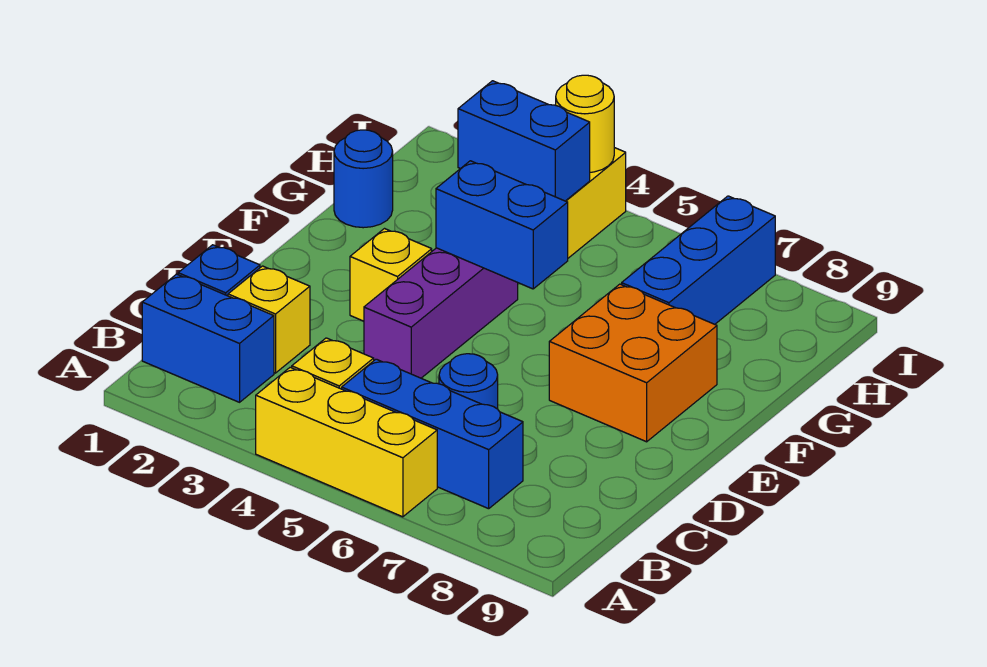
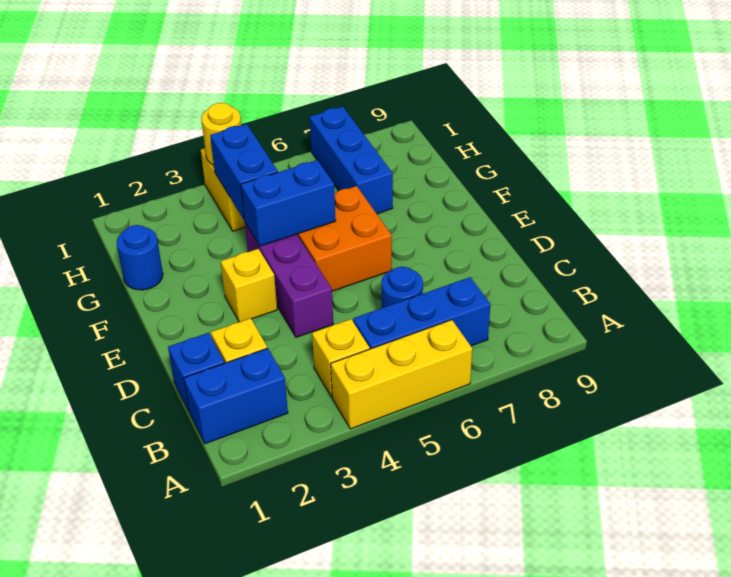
orange 2x2 brick [549,284,717,442] -> orange 2x2 brick moved to [297,186,392,291]
blue 1x2 brick [458,81,590,201] -> blue 1x2 brick turned to [210,124,278,219]

